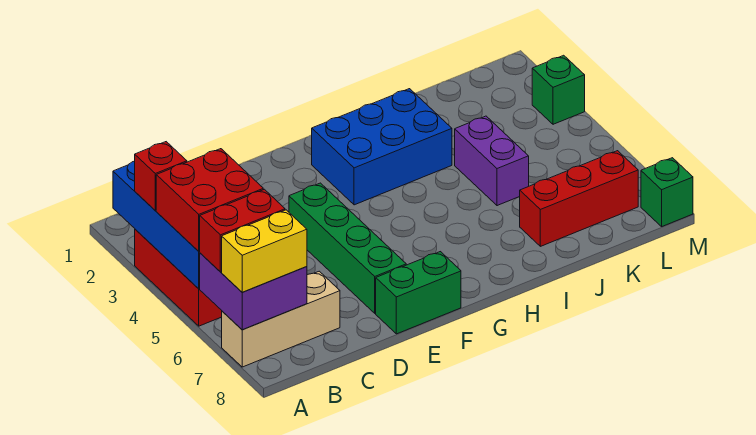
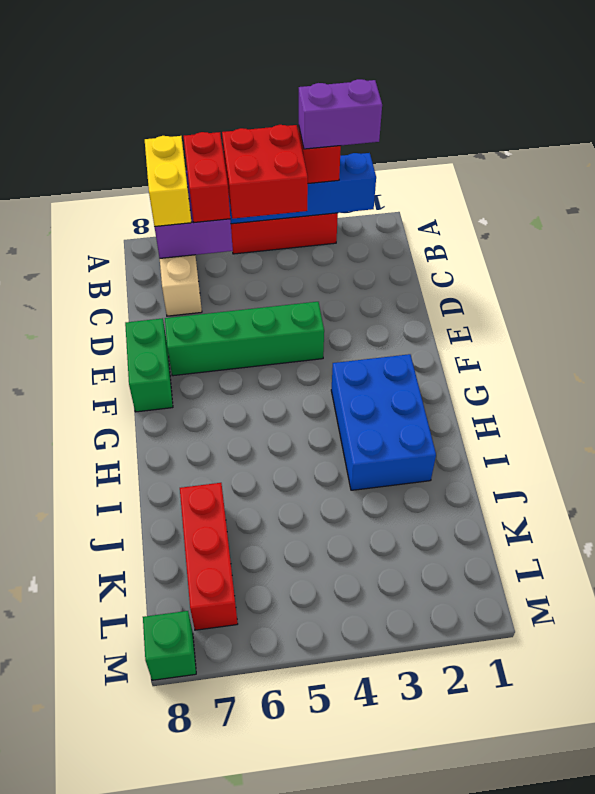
purple 1x2 brick [455,116,529,206] -> purple 1x2 brick moved to [299,79,382,149]
green 1x1 brick [532,55,585,124] -> none

